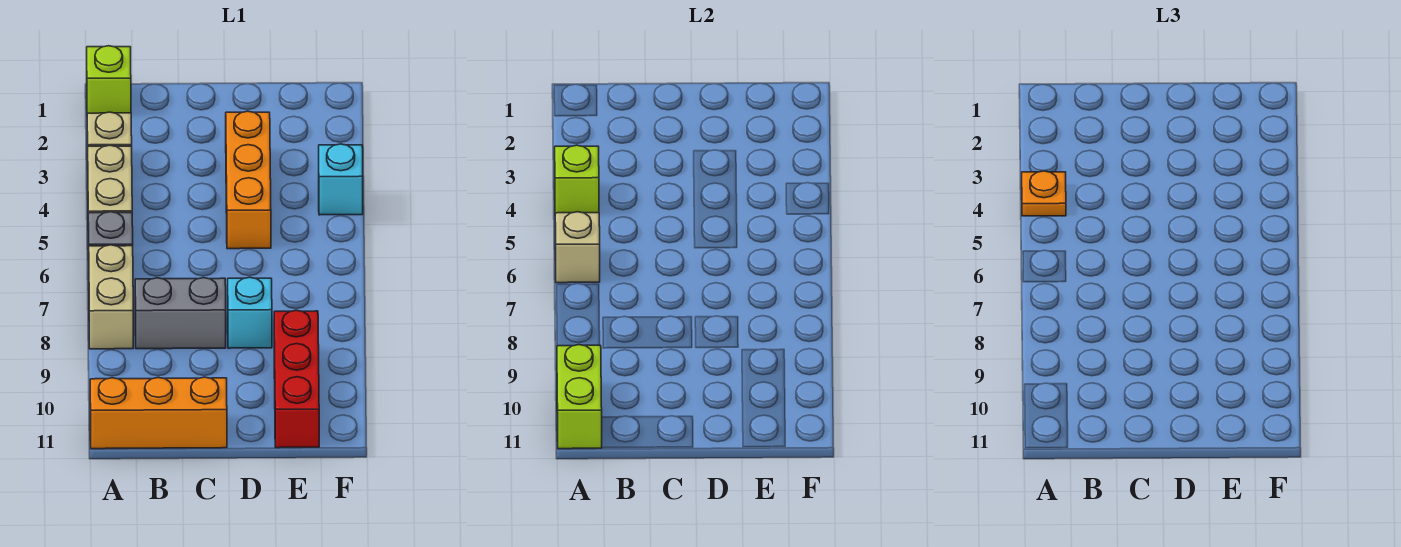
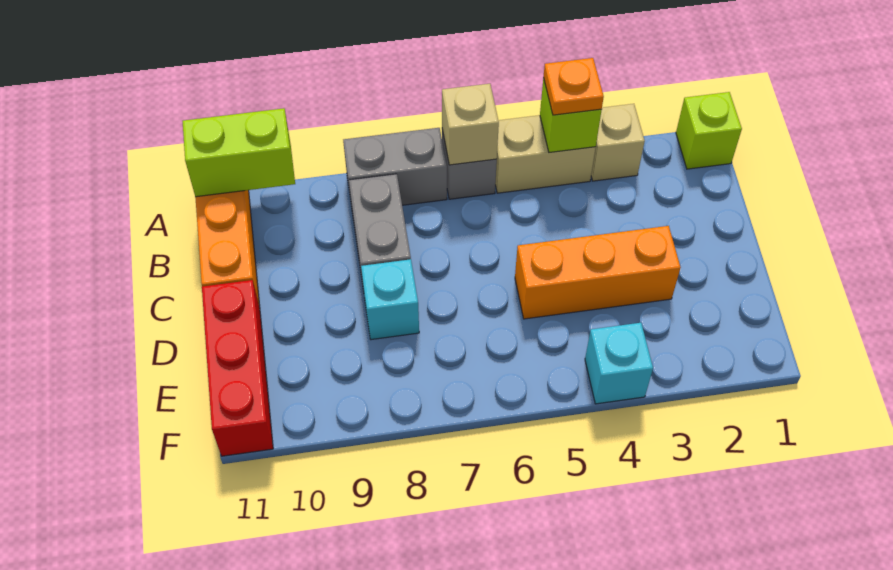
tan 1x2 brick [89,245,133,349] -> grey 1x2 brick [343,128,447,206]
red 1x3 brick [274,310,319,448] -> red 1x3 brick turned to [202,280,273,456]

